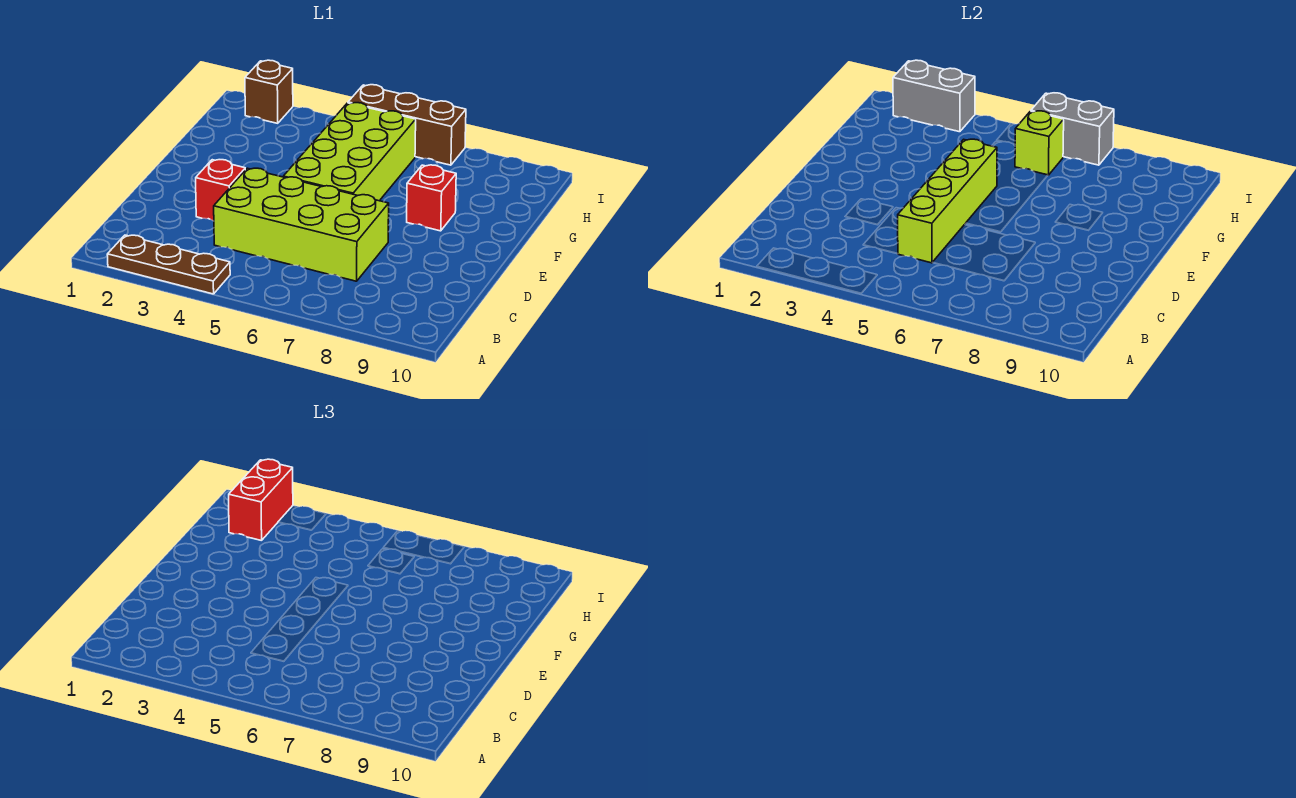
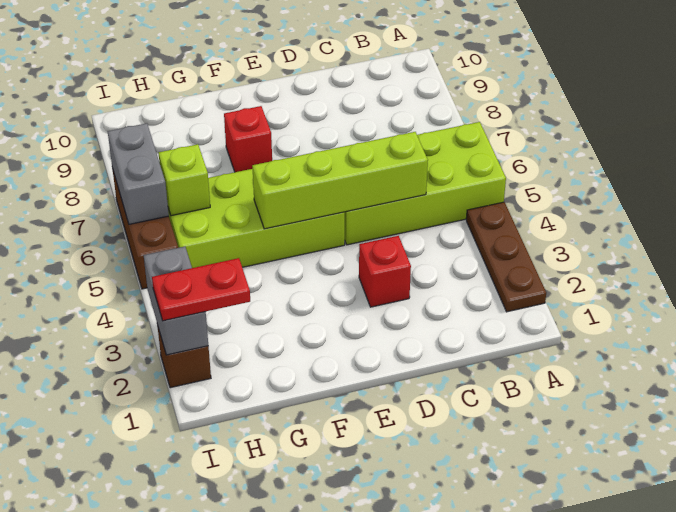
lime 2x4 brick [214,168,389,281] -> lime 2x4 brick turned to [345,122,506,245]
red 1x2 brick [229,459,293,541] -> red 1x2 plate [152,258,250,321]

